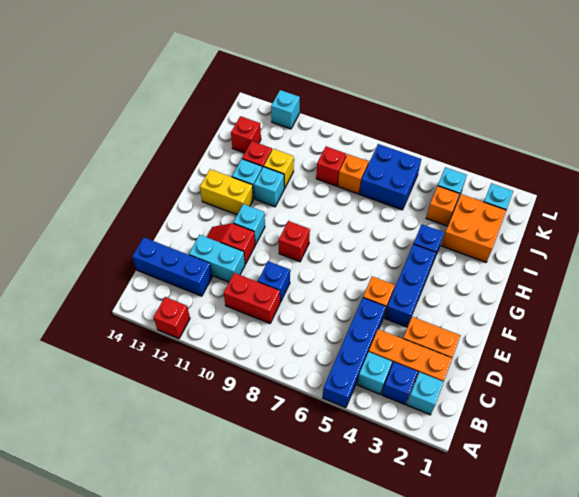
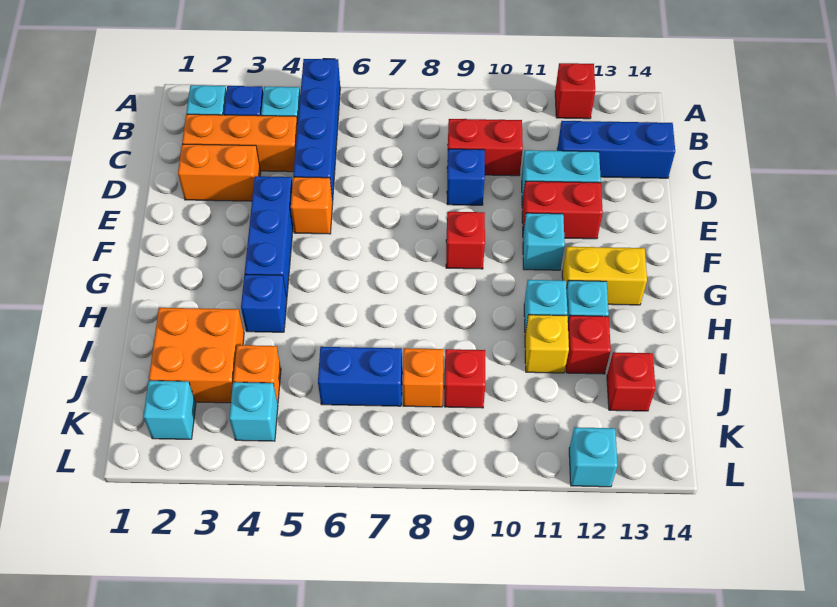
red 1x2 slope [207,223,255,264] -> red 1x2 brick [522,181,603,239]
blue 2x2 brick [360,144,421,210] -> blue 1x2 brick [318,347,402,406]

